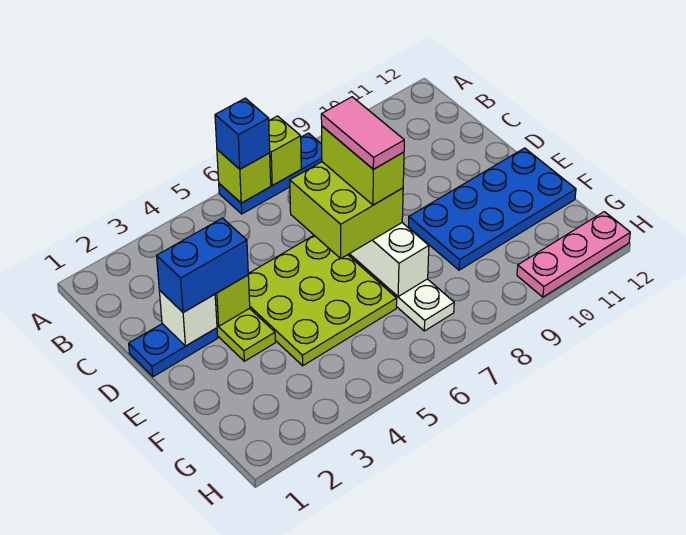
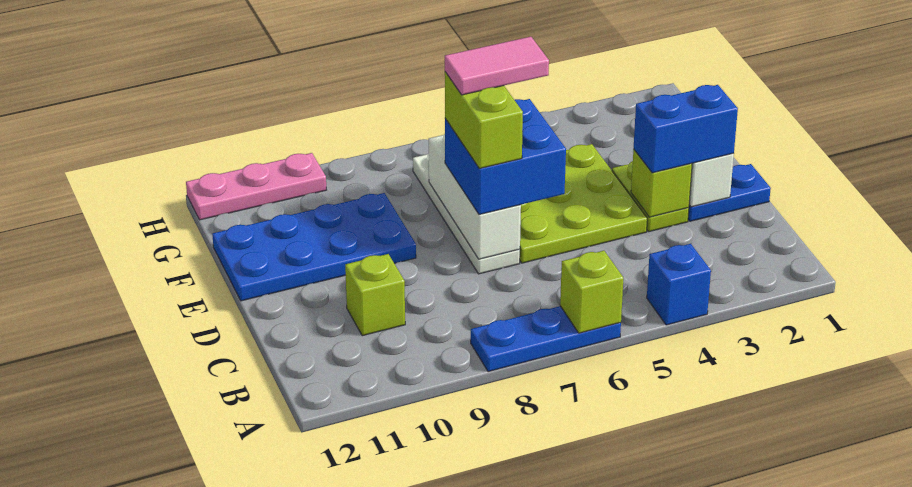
blue 1x1 brick [215,98,270,169] -> blue 1x1 brick moved to [647,244,711,325]
lime 1x1 brick [269,116,301,186] -> lime 1x1 brick moved to [345,254,405,336]
lime 2x2 brick [290,162,403,259] -> blue 2x2 brick [445,99,566,215]
pink 1x2 tile [321,97,404,169] -> pink 1x2 tile turned to [445,37,549,95]

